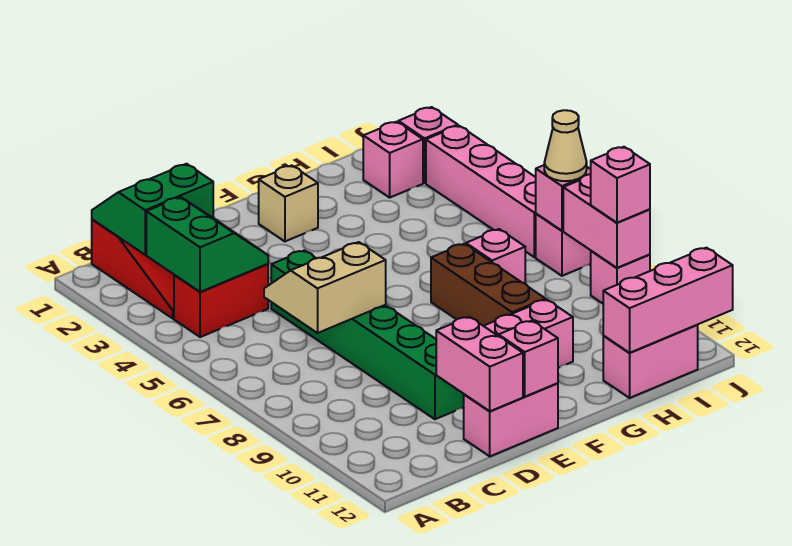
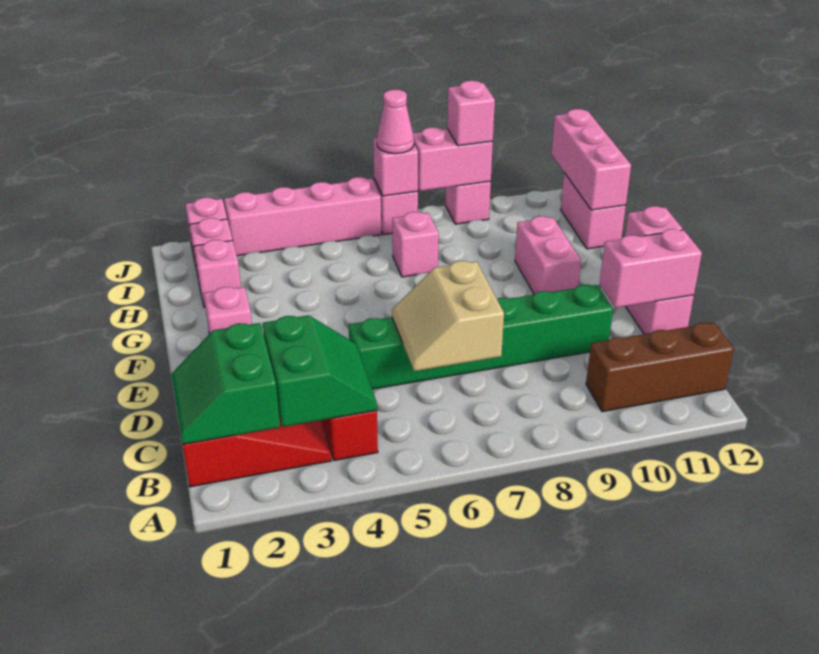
green 2x2 slope [146,197,268,292] -> green 2x2 slope turned to [263,315,377,427]
tan 1x1 brick [259,166,318,241] -> pink 1x1 brick [204,287,252,334]
brown 1x3 brick [431,244,545,326] -> brown 1x3 brick moved to [586,323,734,412]
none -> pink 1x1 brick [194,240,241,307]
tan 1x1 cone [544,110,587,181] -> pink 1x1 cone [377,90,414,154]

